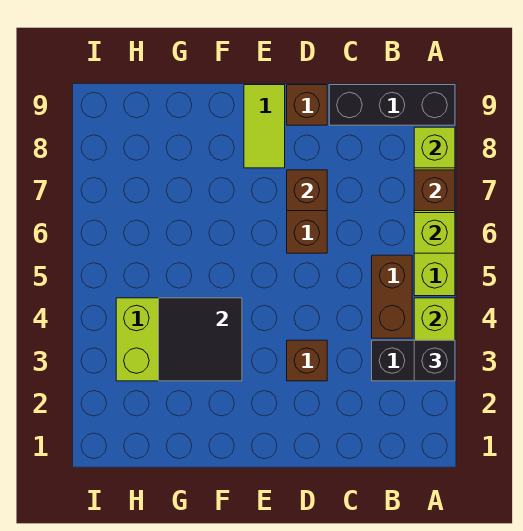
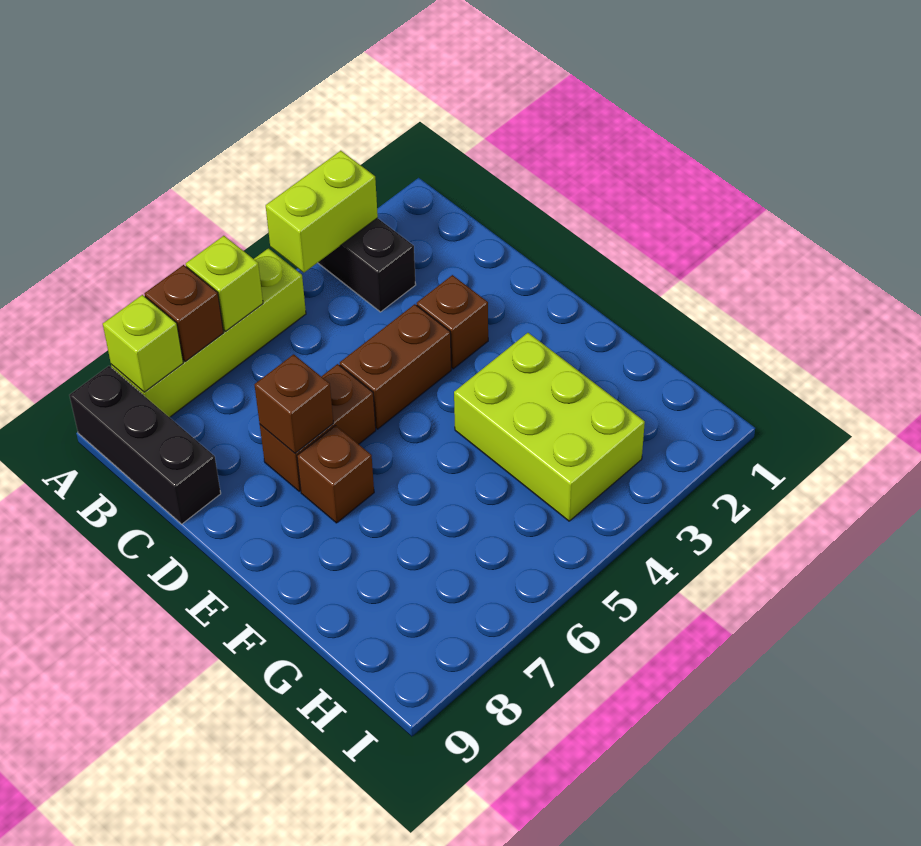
black 1x1 brick [414,340,455,381] -> none
brown 1x2 brick [372,255,412,338] -> brown 1x2 brick moved to [340,304,451,429]
brown 1x1 brick [287,85,327,125] -> brown 1x1 brick moved to [297,425,374,523]
lime 1x2 tile [244,85,285,168] -> none
black 2x2 tile [159,298,242,381] -> none

